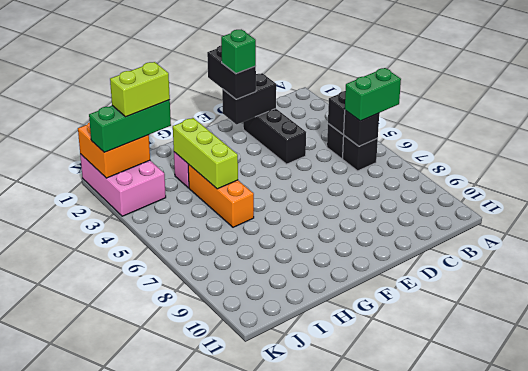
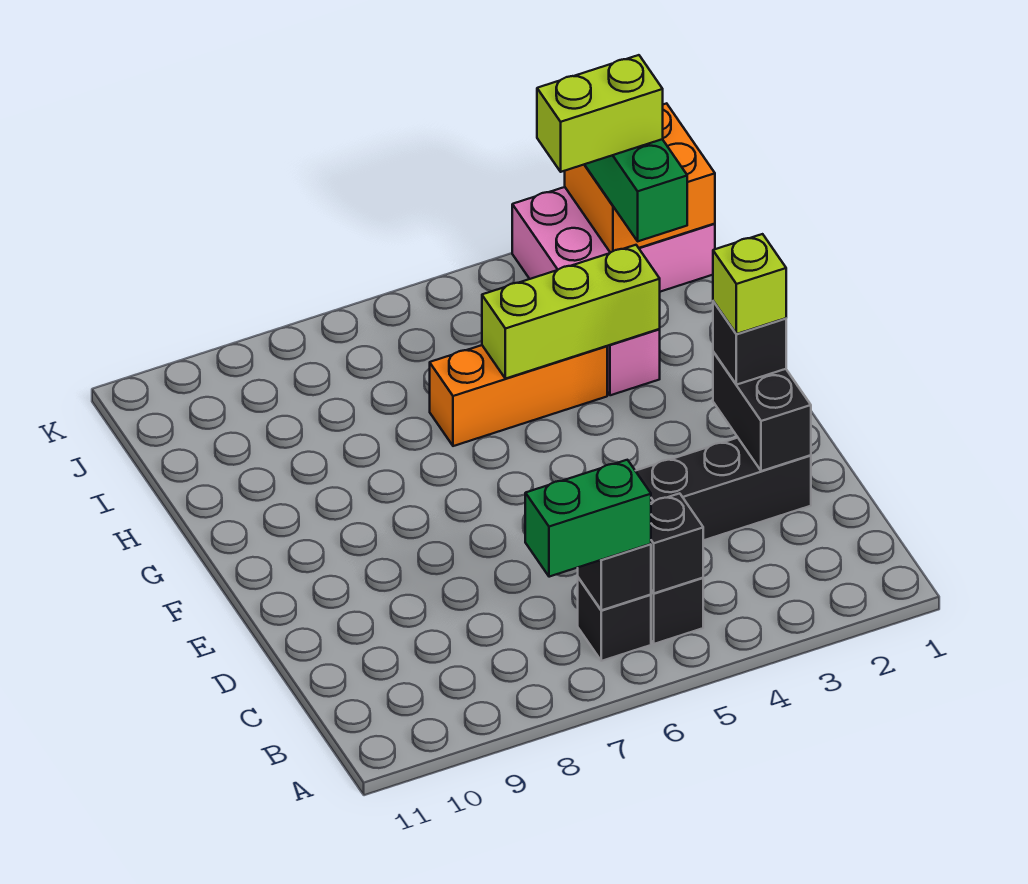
green 1x2 brick [345,68,401,121] -> green 1x2 brick turned to [525,460,651,577]
black 1x2 brick [207,46,256,99] -> black 1x1 brick [713,301,786,385]
green 1x1 brick [221,30,256,74] -> lime 1x1 brick [713,234,786,334]
lime 1x2 brick [110,62,170,117] -> lime 1x2 brick turned to [537,55,663,172]

